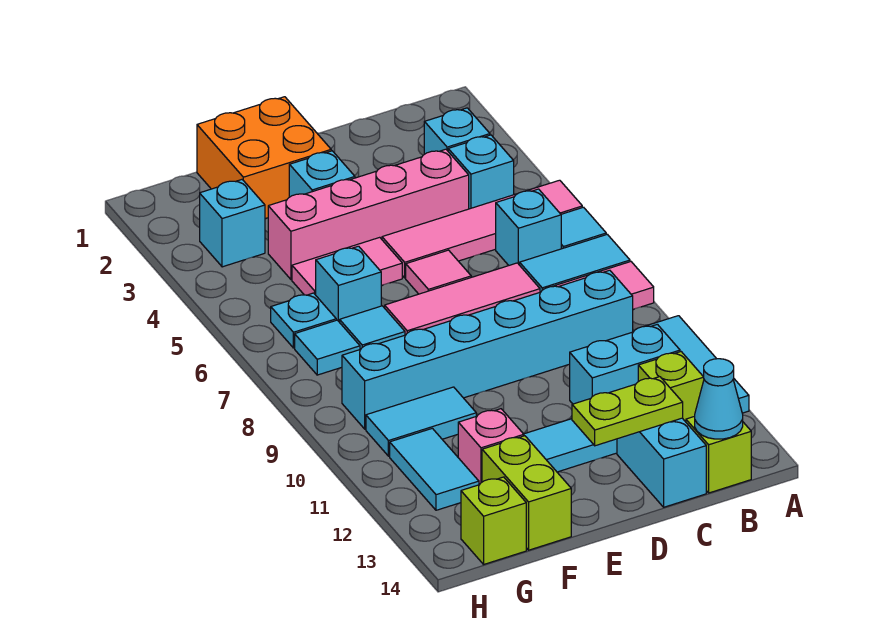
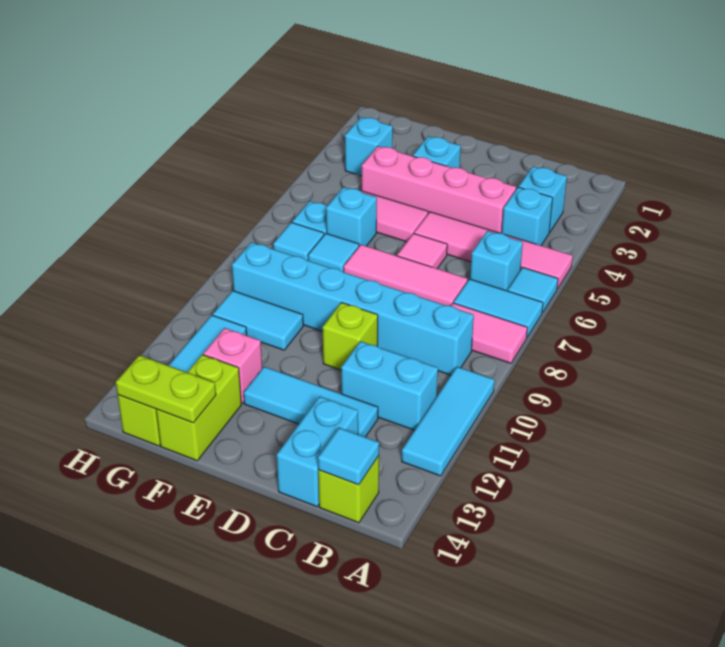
lime 1x1 brick [638,352,704,422] -> lime 1x1 brick moved to [323,303,378,370]
cyan 1x1 cone [695,359,743,439] -> cyan 1x1 tile [318,428,379,485]
lime 1x2 plate [572,377,683,446] -> lime 1x2 plate moved to [116,355,216,423]
orange 2x2 brick [197,97,331,219] -> none

